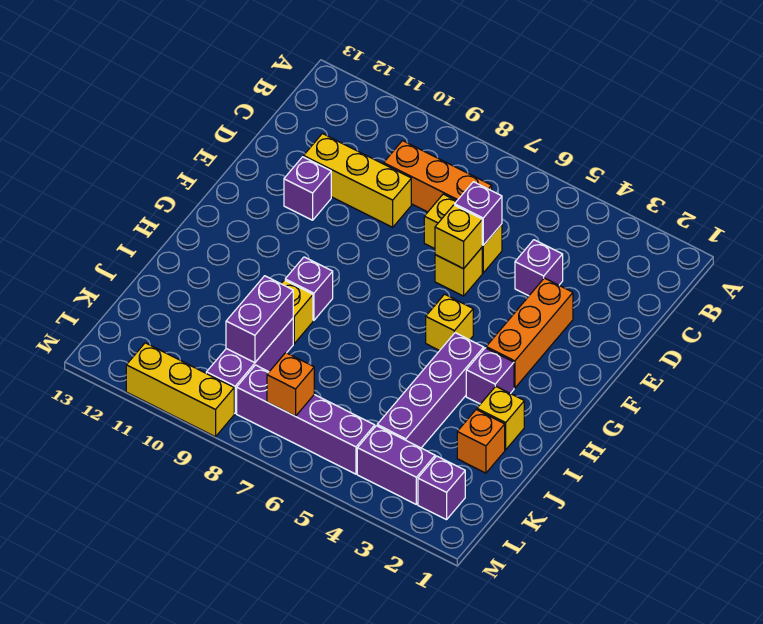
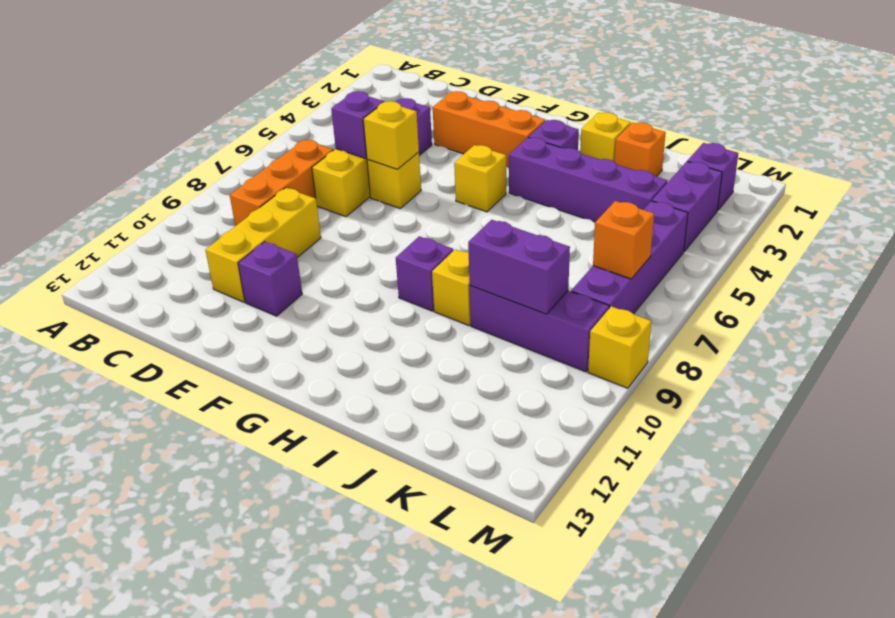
yellow 1x3 brick [126,343,234,437] -> yellow 1x1 brick [588,306,652,388]

